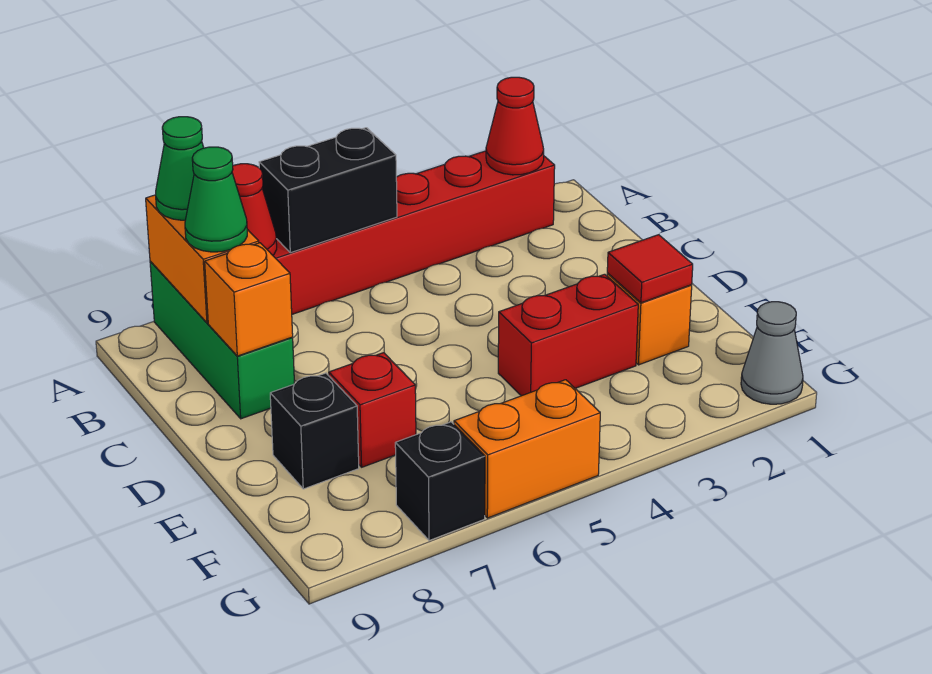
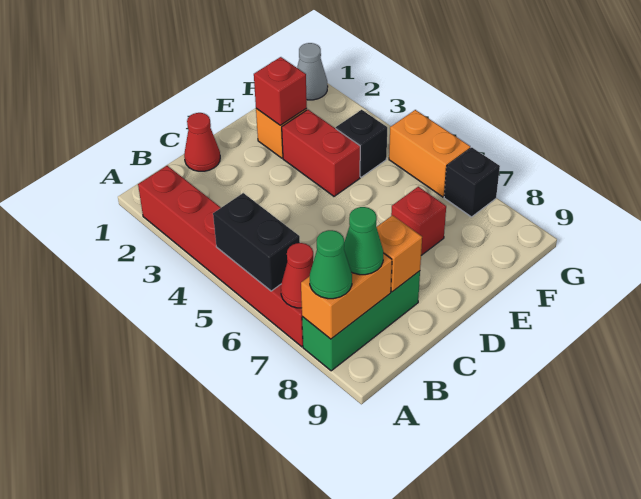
red 1x1 cone [486,77,544,175] -> red 1x1 cone moved to [184,113,220,171]
red 1x1 tile [607,235,693,303] -> red 1x1 brick [254,57,307,125]
black 1x1 brick [270,373,359,489] -> black 1x1 brick moved to [336,110,387,177]

